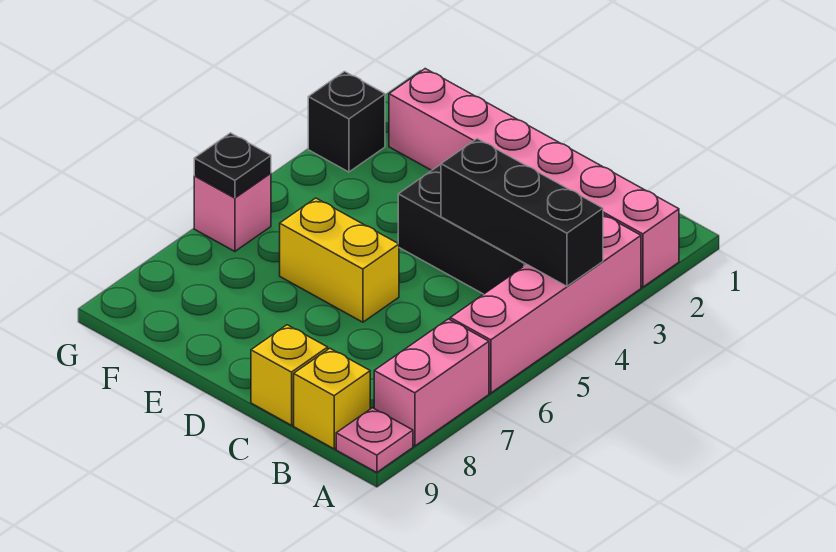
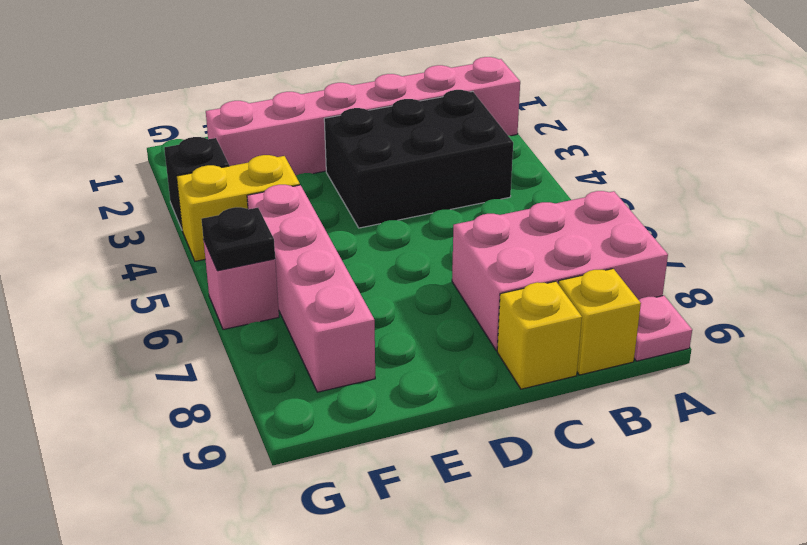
pink 1x4 brick [450,215,641,393] -> pink 1x4 brick moved to [247,185,375,392]
black 1x3 brick [441,139,603,286] -> none
pink 1x2 brick [374,319,489,446] -> pink 2x3 brick [452,191,668,351]
yellow 1x2 brick [280,198,399,322] -> yellow 1x2 brick moved to [177,155,300,261]

